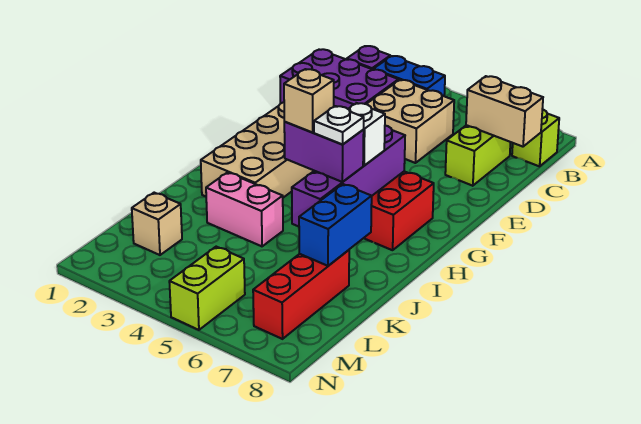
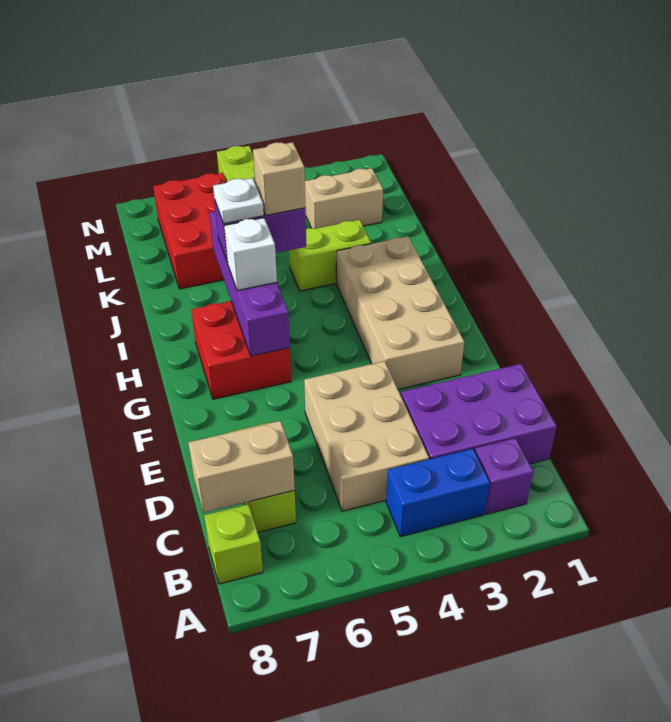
tan 2x2 brick [367,80,454,163] -> tan 2x3 brick [304,361,429,511]
pink 1x2 brick [206,173,283,246] -> lime 1x2 brick [289,220,371,291]
blue 1x2 brick [299,184,372,266] -> none
red 1x3 brick [253,250,349,339] -> red 2x3 brick [153,173,227,289]
tan 1x1 brick [132,193,182,255] -> tan 1x2 brick [305,168,383,229]

